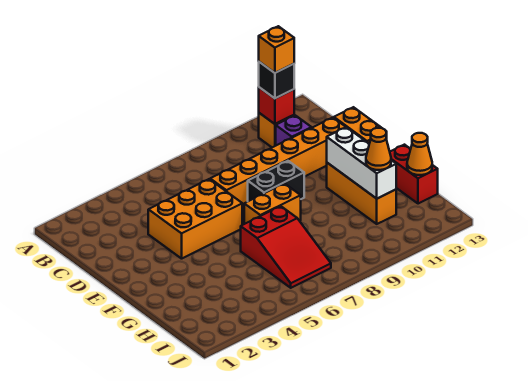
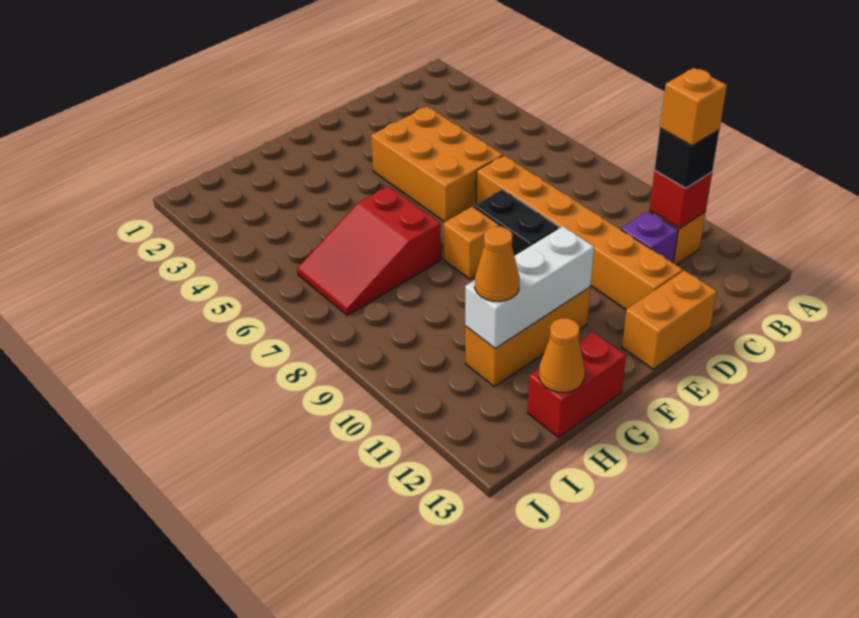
orange 1x2 brick [244,183,301,224] -> orange 1x1 brick [443,206,499,279]

